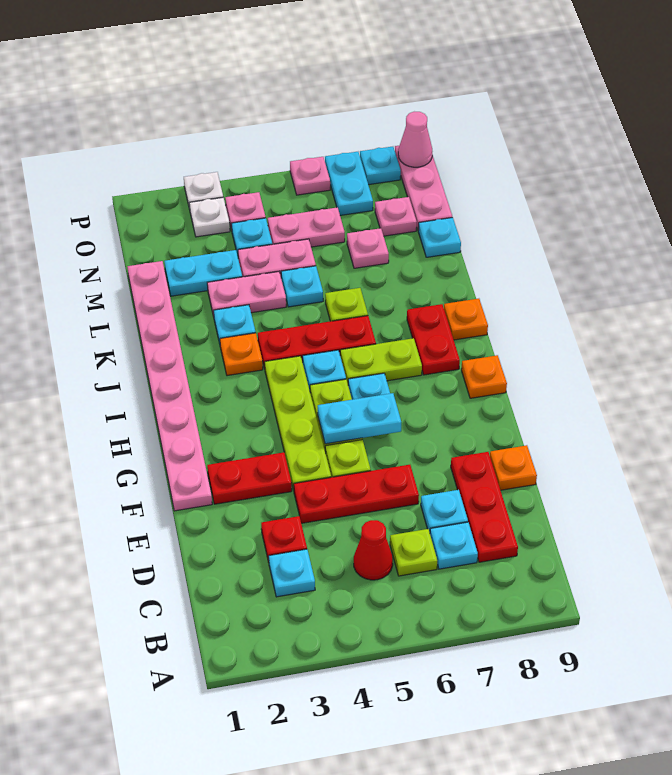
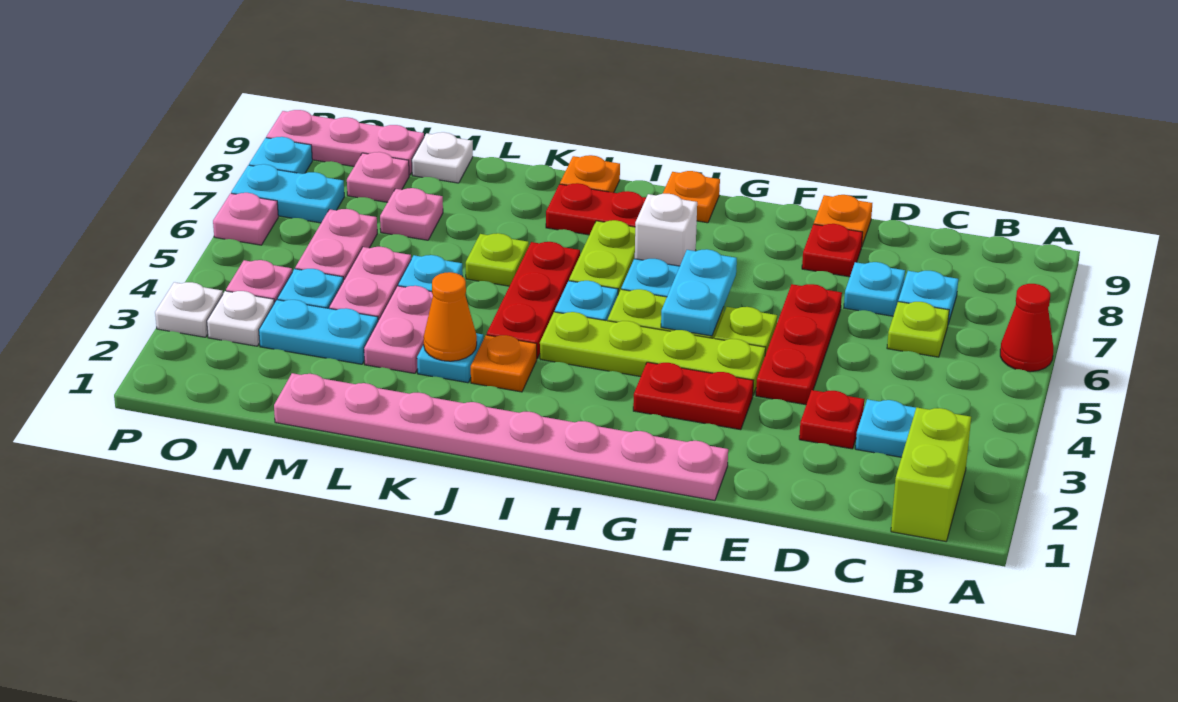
none -> lime 1x2 brick [891,407,971,541]
red 1x1 cone [354,520,393,580] -> red 1x1 cone moved to [1000,284,1053,372]
red 1x3 plate [451,452,518,562] -> red 1x1 plate [802,224,863,277]
red 1x2 plate [207,452,292,504] -> red 1x2 plate turned to [633,362,753,430]
none -> white 1x1 brick [635,194,697,266]
none -> orange 1x1 cone [424,272,477,361]
cyan 1x2 plate [164,250,242,296] -> cyan 1x2 plate turned to [259,300,378,364]
cyan 1x1 plate [418,217,461,257] -> white 1x1 plate [412,132,473,183]
pink 1x1 cone [398,112,432,167] -> none

